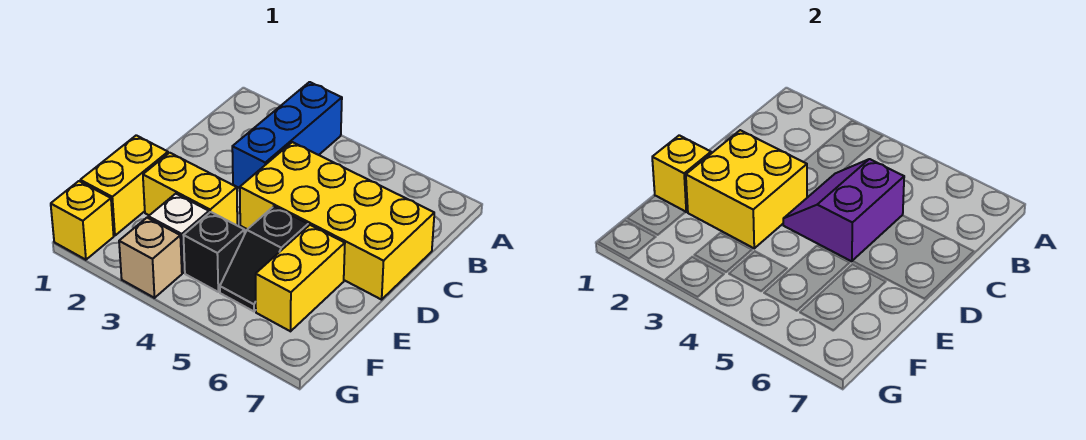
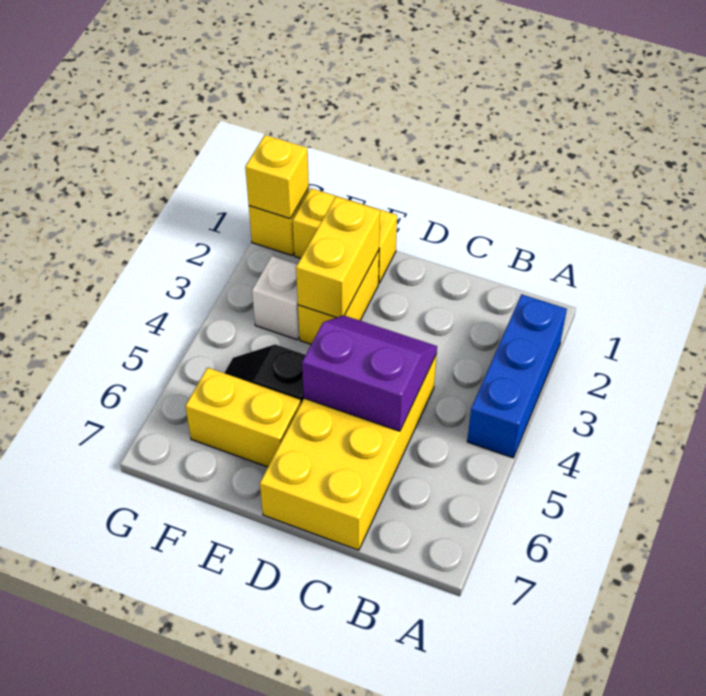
blue 1x3 brick [232,82,342,188] -> blue 1x3 brick turned to [467,294,567,458]
yellow 2x2 brick [686,130,807,248] -> yellow 1x2 brick [296,197,380,318]
yellow 1x1 brick [652,135,711,212] -> yellow 1x1 brick moved to [245,135,309,219]
black 1x1 brick [183,212,245,292] -> none
tan 1x1 brick [119,218,182,298] -> none

